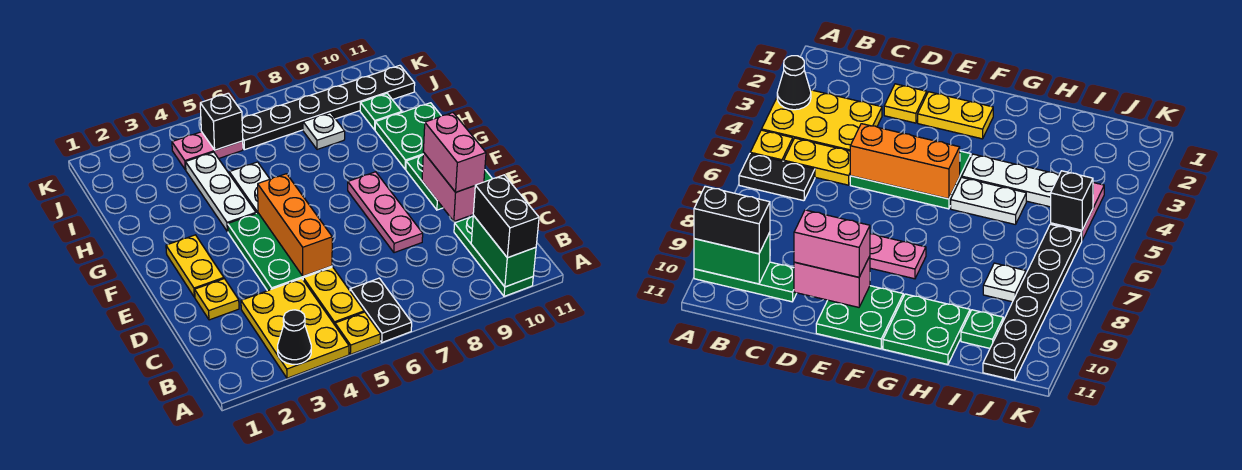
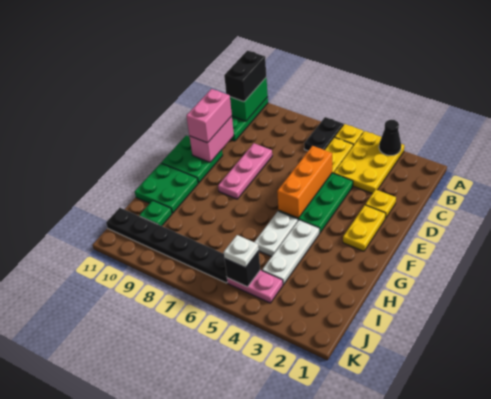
white 1x1 plate [303,113,345,150] -> white 1x1 plate moved to [224,235,259,268]

